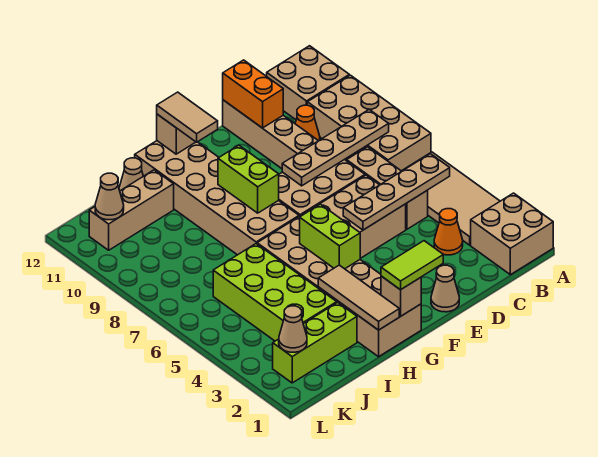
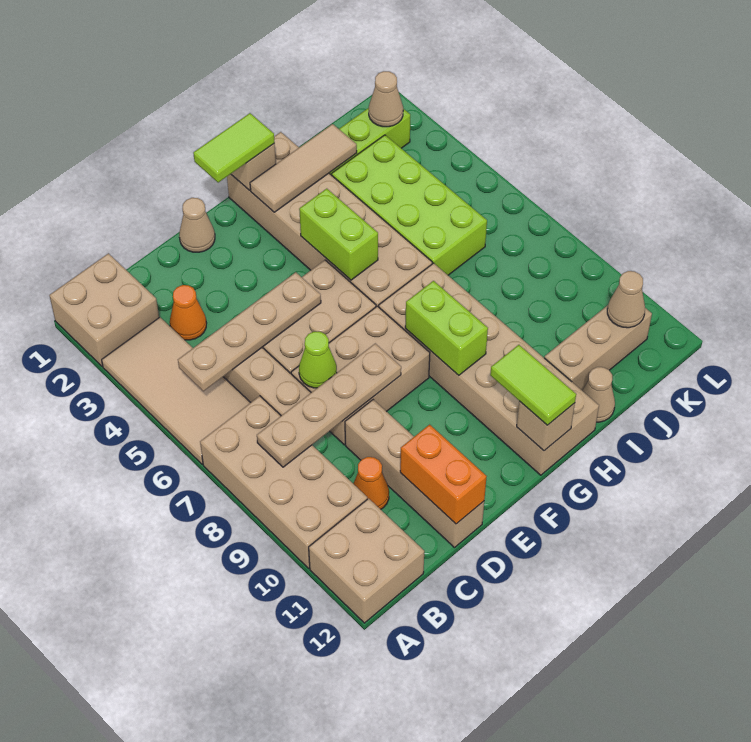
none -> lime 1x1 cone [299,332,337,388]
tan 1x2 tile [157,92,218,142] -> lime 1x2 tile [490,345,576,425]
tan 1x3 tile [318,265,399,330] -> tan 1x3 tile turned to [250,124,357,212]

